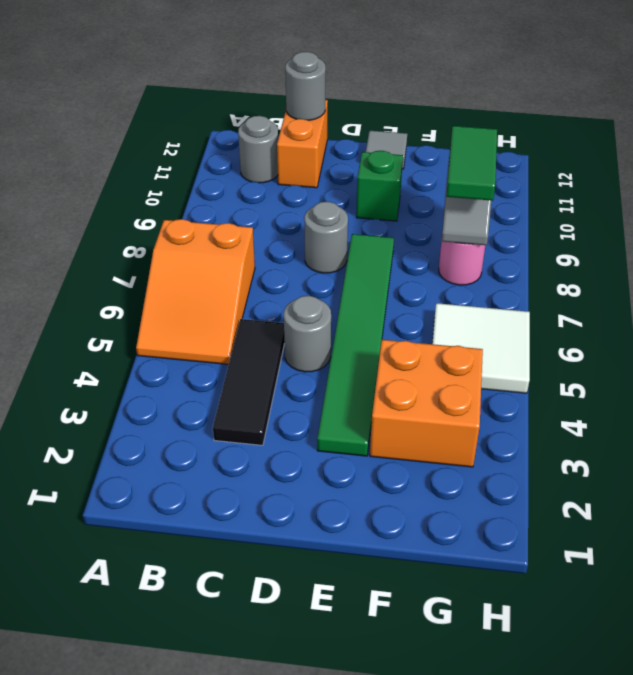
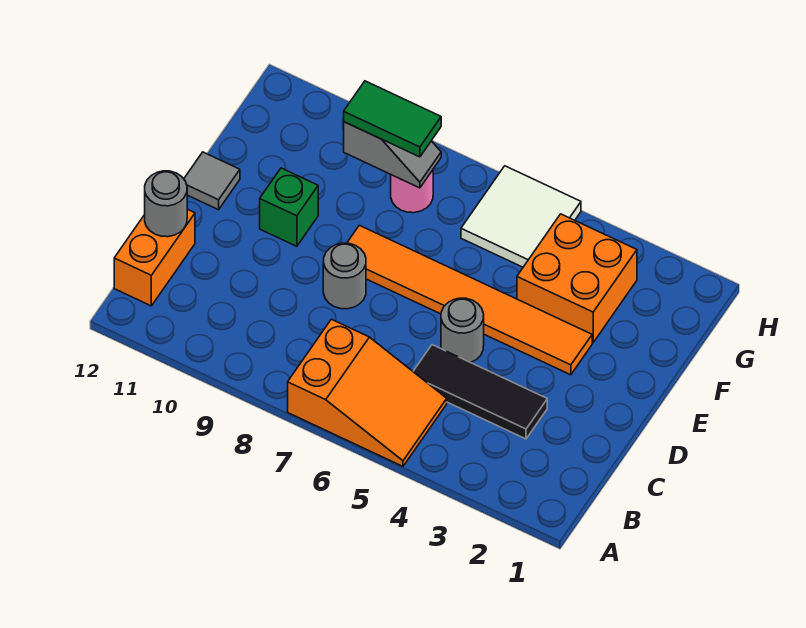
grey 1x1 round brick [238,116,278,183] -> none
orange 1x2 brick [277,100,328,188] -> orange 1x2 brick turned to [114,209,195,306]
green 1x6 tile [317,234,394,456] -> orange 1x6 tile [347,225,592,375]

